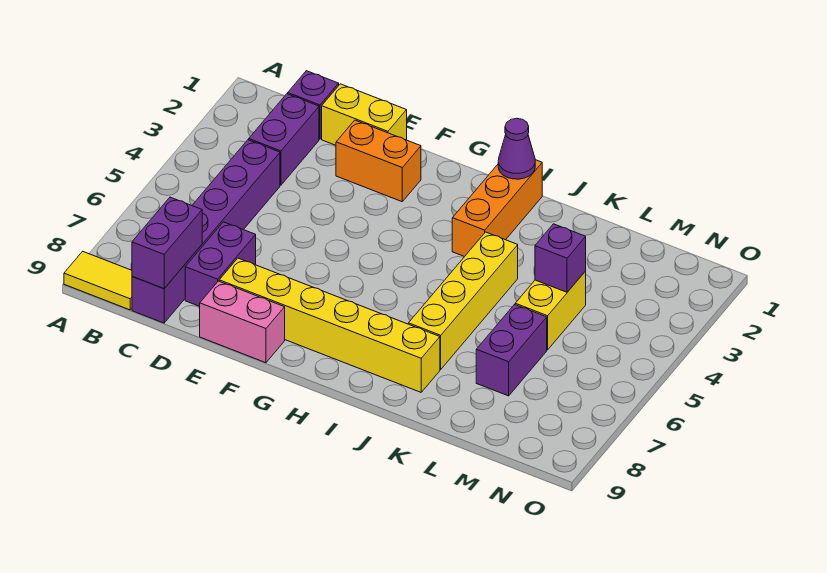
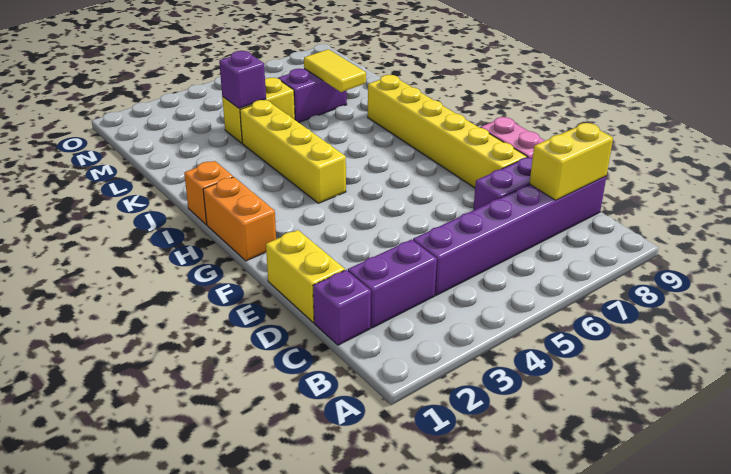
yellow 1x2 tile [64,251,132,310] -> yellow 1x2 tile moved to [304,49,366,92]
purple 1x2 brick [132,197,202,289] -> yellow 1x2 brick [529,123,613,200]
orange 1x2 brick [336,120,421,202] -> orange 1x2 brick moved to [203,177,276,261]
orange 1x3 brick [452,160,542,257] -> orange 1x1 brick [184,161,233,225]
purple 1x1 cone [498,118,535,179] -> none
yellow 1x4 brick [408,232,518,369] -> yellow 1x4 brick turned to [240,100,346,203]

